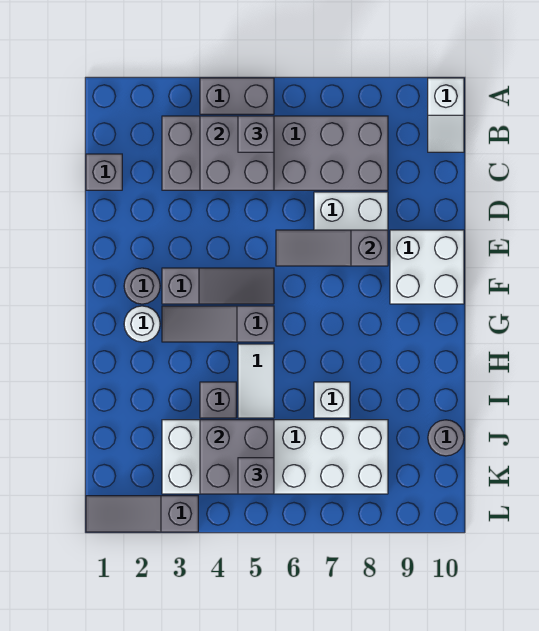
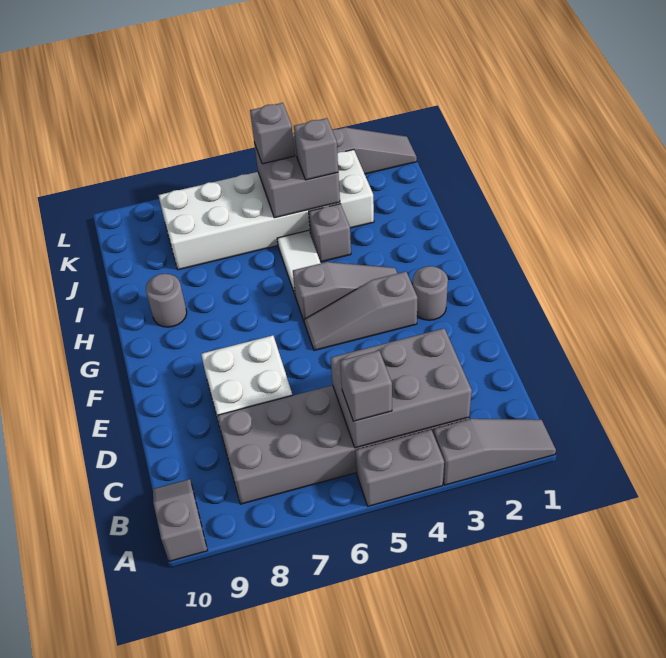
white 1x2 slope [428,78,464,152] -> grey 1x2 slope [153,479,208,561]
grey 2x2 brick [200,116,274,190] -> grey 2x3 brick [331,328,472,448]
grey 1x1 brick [86,154,122,190] -> grey 1x1 brick moved to [294,118,338,180]
grey 1x3 slope [276,230,388,266] -> grey 1x3 slope moved to [433,419,556,485]
white 2x2 brick [390,230,464,304] -> none
white 1x1 round brick [124,306,160,342] -> none
white 1x1 brick [314,382,350,418] -> none
grey 1x1 round brick [428,420,464,456] -> grey 1x1 round brick moved to [146,274,187,327]

